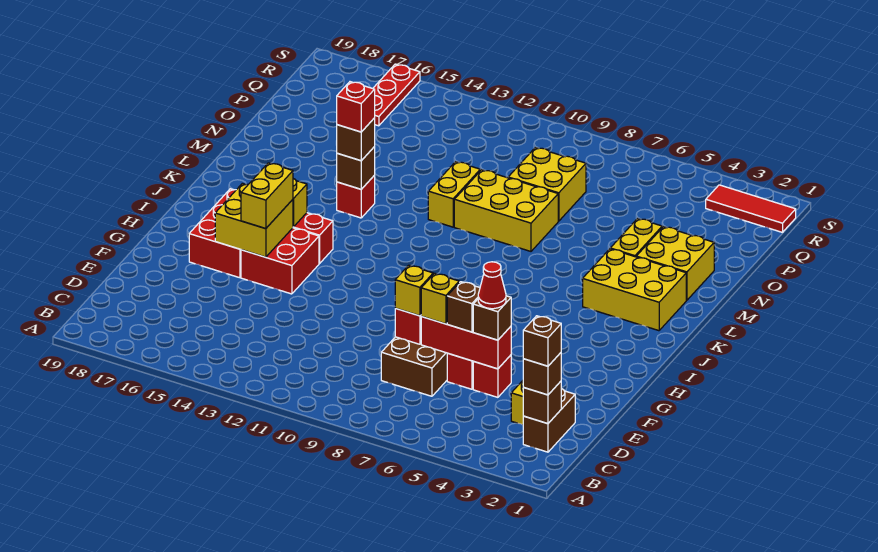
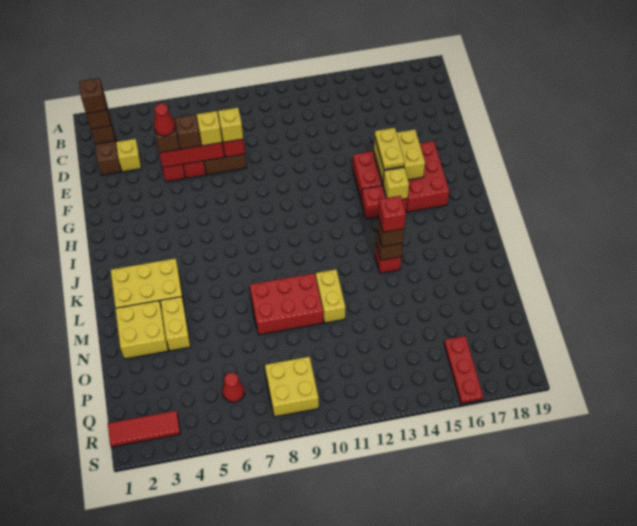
yellow 1x2 brick [241,163,293,229] -> yellow 1x2 plate [375,128,405,170]
yellow 2x3 brick [454,170,558,251] -> red 2x3 brick [250,273,323,335]
yellow 2x2 brick [508,148,586,221] -> yellow 2x2 brick moved to [265,357,319,417]
none -> red 1x1 cone [222,373,244,402]

